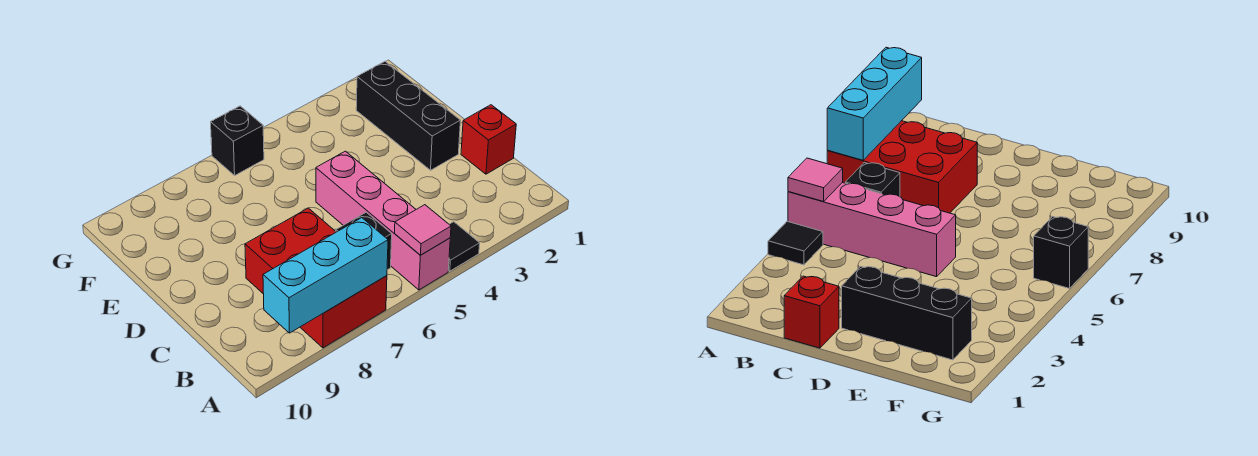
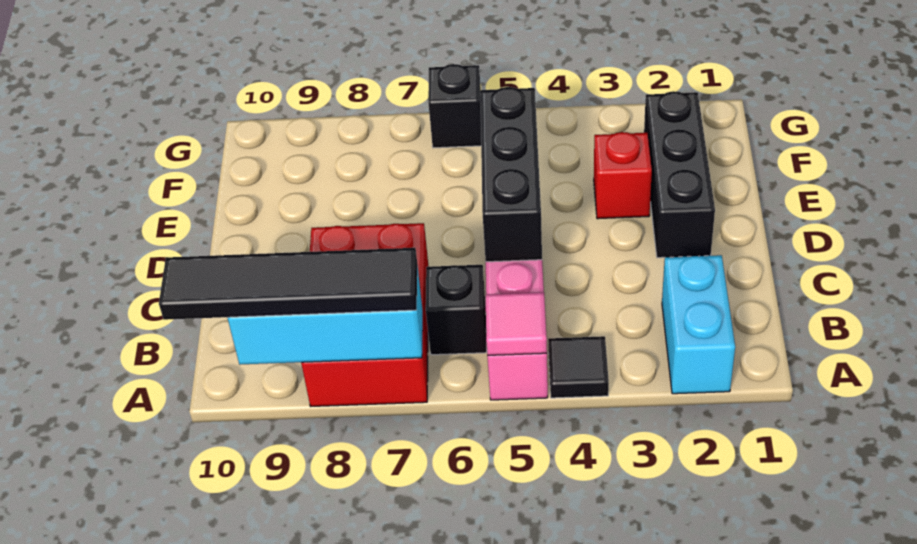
none -> cyan 1x2 brick [662,255,735,394]
none -> black 1x4 tile [159,248,417,320]
red 1x1 brick [461,105,516,174] -> red 1x1 brick moved to [594,132,652,219]
none -> black 1x3 brick [480,87,542,262]

